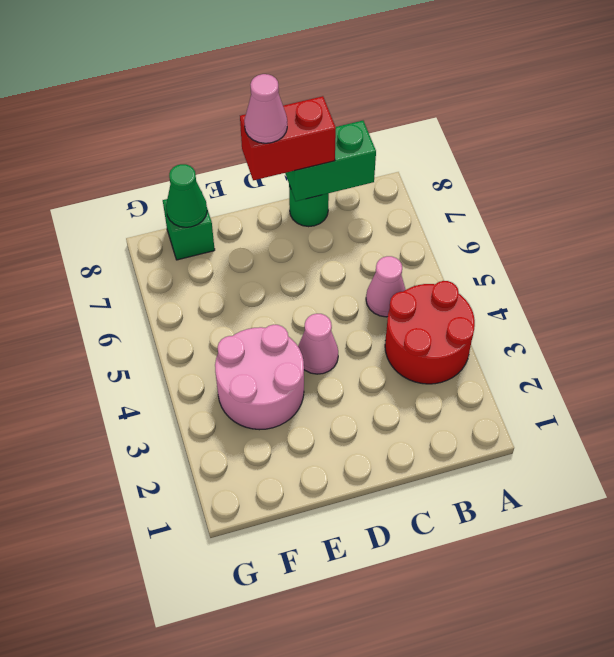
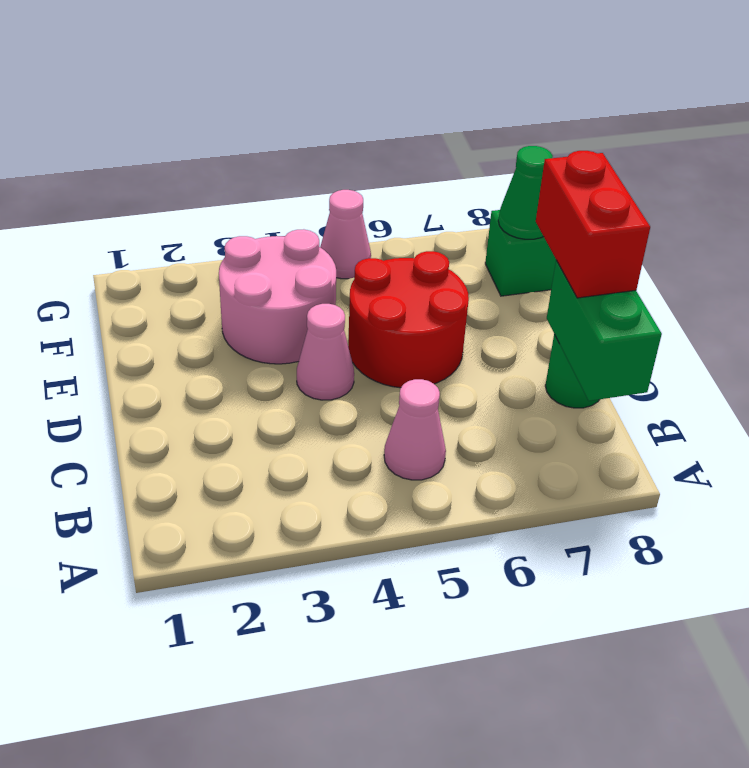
red 2x2 round brick [385,281,475,384] -> red 2x2 round brick moved to [348,251,469,388]
pink 1x1 cone [244,74,287,143] -> pink 1x1 cone moved to [320,190,371,279]

